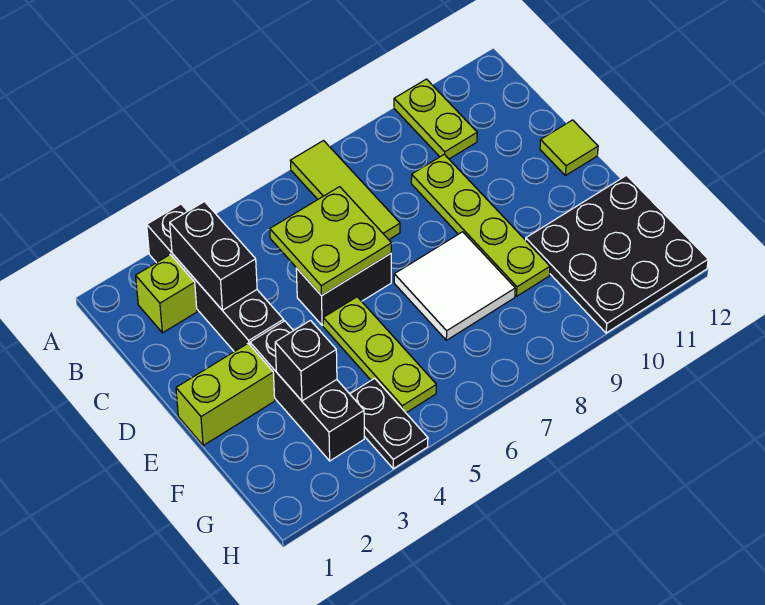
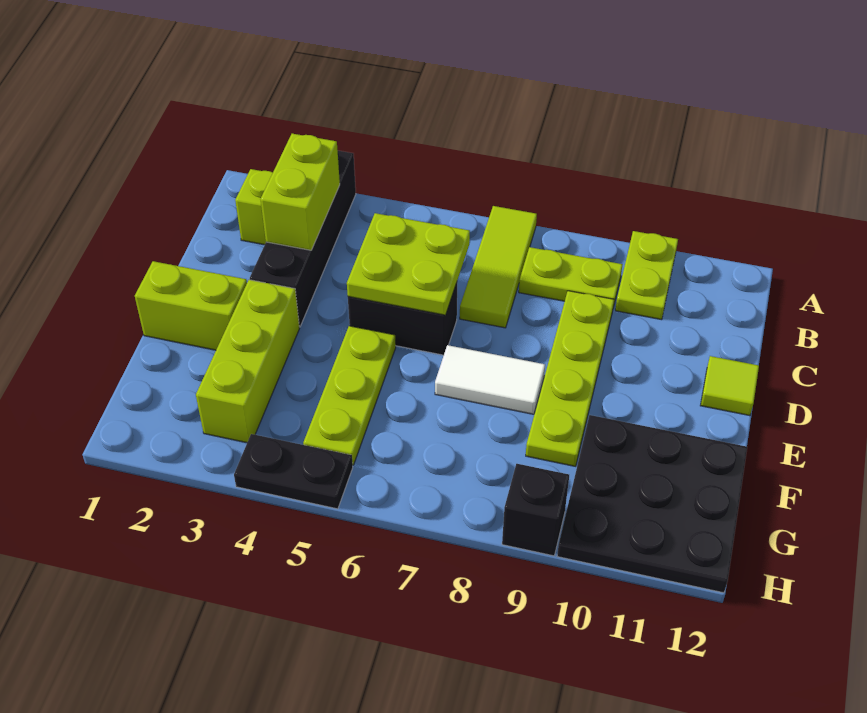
black 1x2 brick [170,202,257,310] -> lime 1x2 brick [260,134,340,250]
none -> lime 1x2 plate [519,247,623,307]
black 1x3 brick [250,321,364,461] -> lime 1x3 brick [196,280,299,443]
white 2x2 tile [394,232,515,340] -> white 1x2 tile [435,345,545,414]
black 1x1 brick [275,321,337,401] -> black 1x1 brick moved to [502,464,569,556]
black 1x2 plate [350,378,428,469] -> black 1x2 plate turned to [234,434,353,509]

